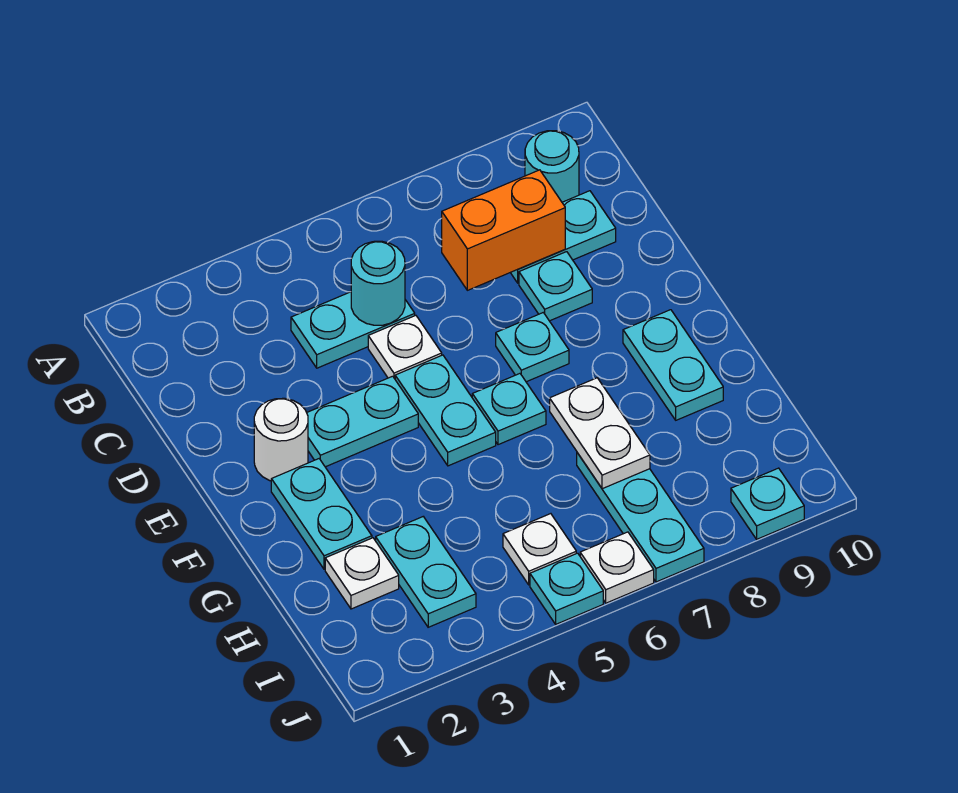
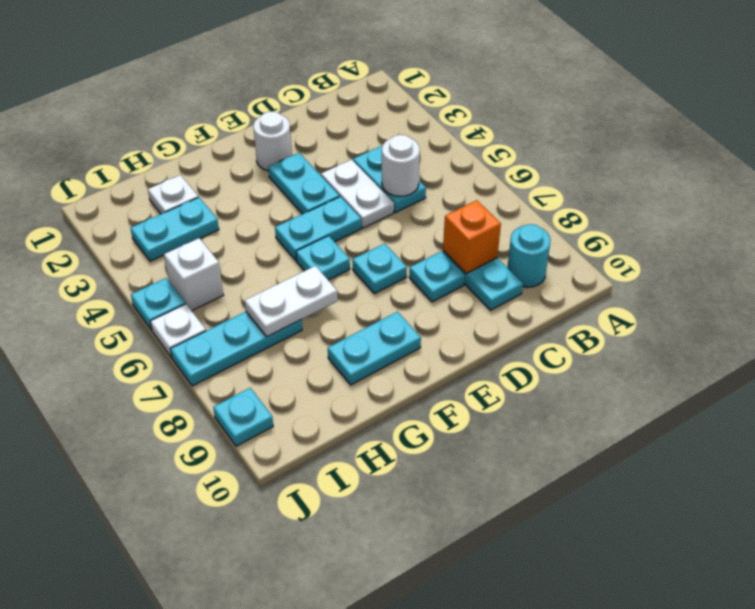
cyan 1x1 round brick [351,241,405,325] -> white 1x1 round brick [382,135,420,196]
orange 1x2 brick [442,170,565,290] -> orange 1x1 brick [443,200,501,273]
white 1x1 plate [368,315,442,379] -> white 1x2 plate [321,160,394,228]
cyan 1x2 plate [271,459,372,569] -> none
white 1x1 plate [503,514,576,585] -> white 1x1 brick [164,238,223,311]

